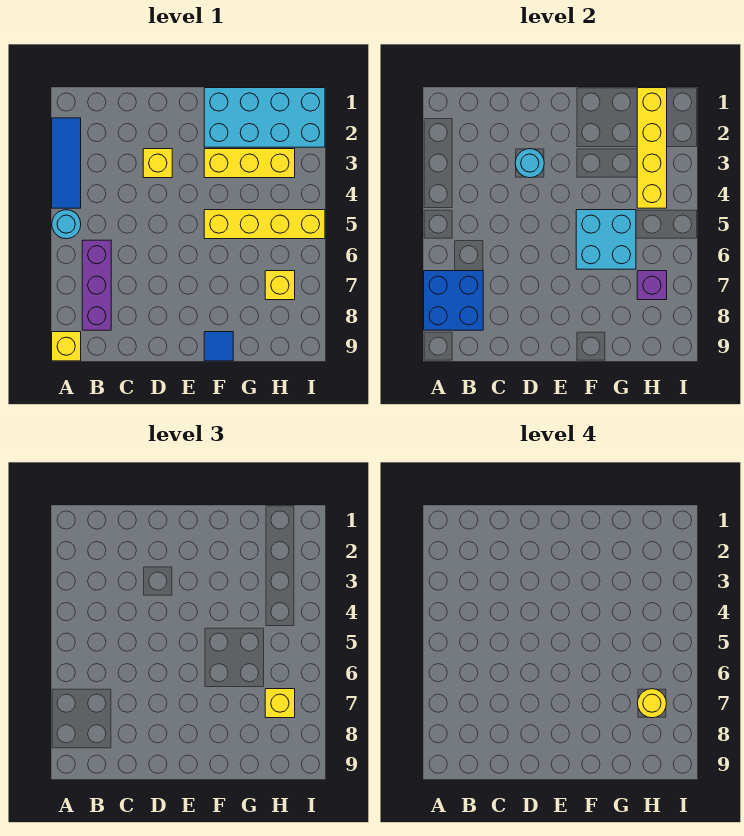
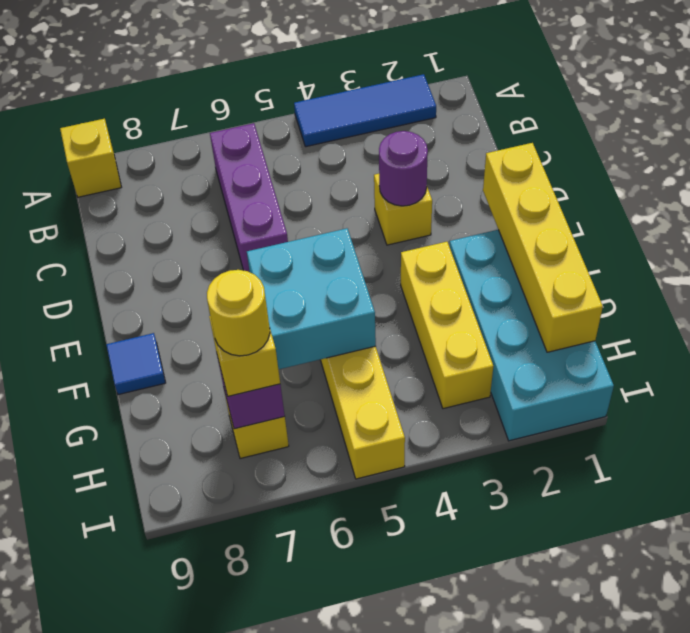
cyan 1x1 round brick [52,210,81,239] -> none
blue 2x2 brick [424,271,483,330] -> none
purple 1x3 brick [82,240,111,330] -> purple 1x3 brick turned to [210,123,288,272]
cyan 1x1 round brick [515,149,544,178] -> purple 1x1 round brick [379,131,428,206]
yellow 1x4 brick [637,88,667,208] -> yellow 1x4 brick turned to [483,143,603,352]

